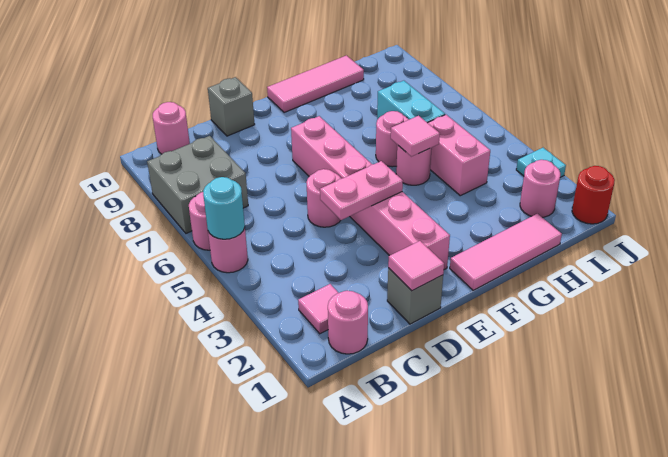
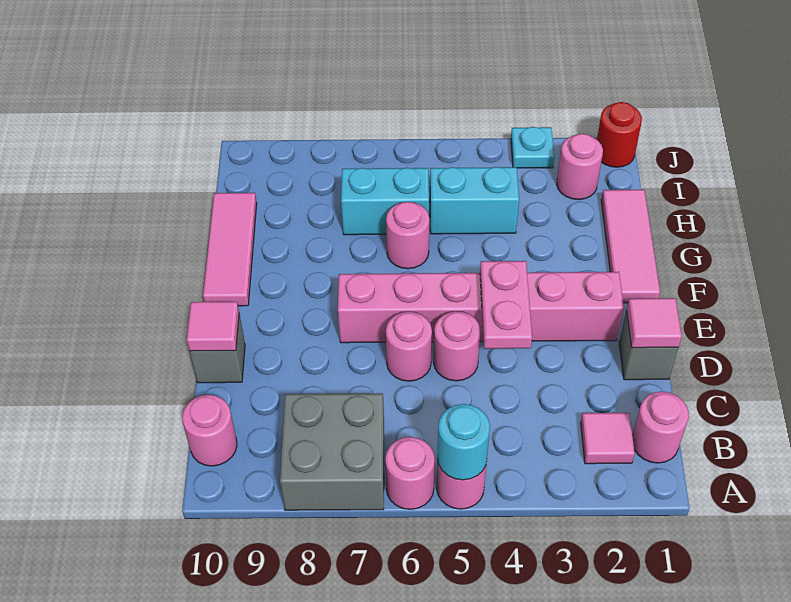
pink 1x1 round brick [396,145,432,185] -> pink 1x1 round brick moved to [386,312,432,381]
pink 1x1 tile [391,116,440,157] -> pink 1x1 tile moved to [187,302,239,351]
pink 1x2 brick [428,115,490,196] -> cyan 1x2 brick [430,167,519,234]

